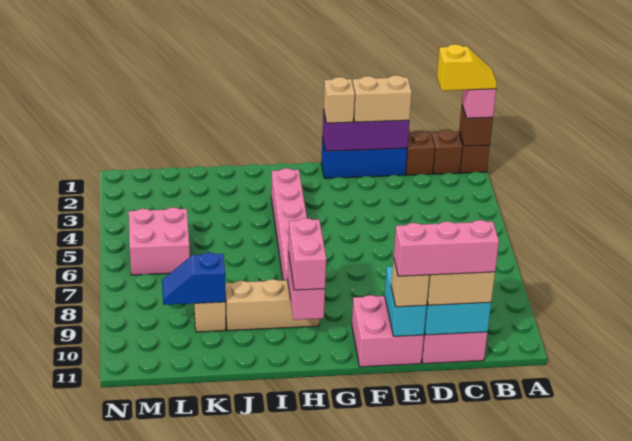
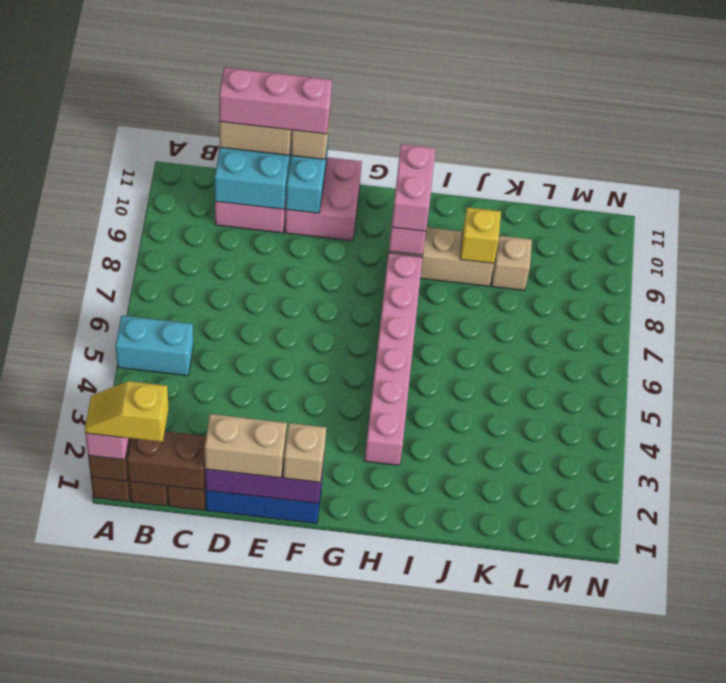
none -> cyan 1x2 brick [116,316,193,376]
none -> brown 1x2 brick [127,431,206,490]
none -> yellow 1x1 brick [460,207,501,263]
blue 1x2 slope [162,253,226,305] -> none
pink 2x2 brick [129,207,190,275] -> none

